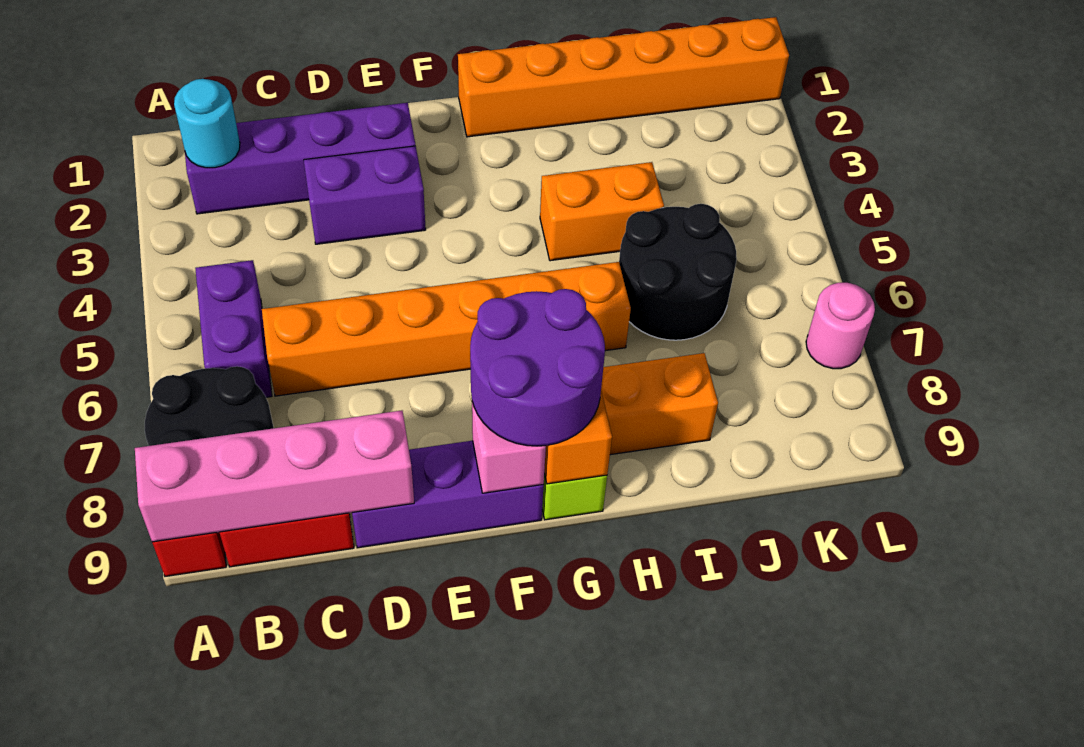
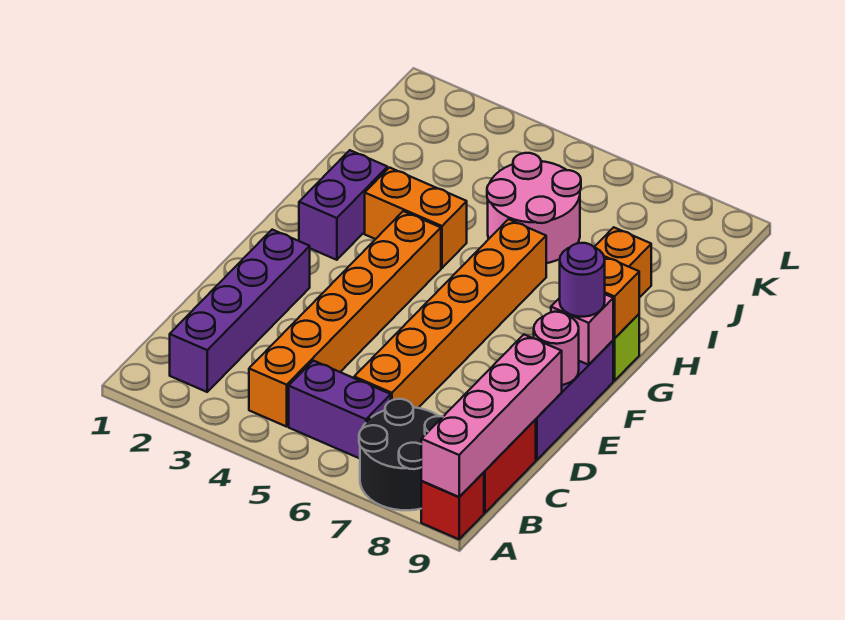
cyan 1x1 round brick [174,79,240,168] -> none
purple 1x2 brick [304,146,426,244] -> purple 1x2 brick moved to [299,150,387,260]
purple 2x2 round brick [470,289,605,446] -> purple 1x1 round brick [560,243,605,317]
orange 1x6 brick [458,17,789,137] -> orange 1x6 brick moved to [249,211,441,427]
orange 1x2 brick [540,162,664,261] -> orange 1x2 brick turned to [365,168,467,268]
black 2x2 round brick [619,204,737,340] -> pink 2x2 round brick [487,153,581,263]
pink 1x1 round brick [806,283,875,369] -> pink 1x1 round brick moved to [534,312,579,385]

